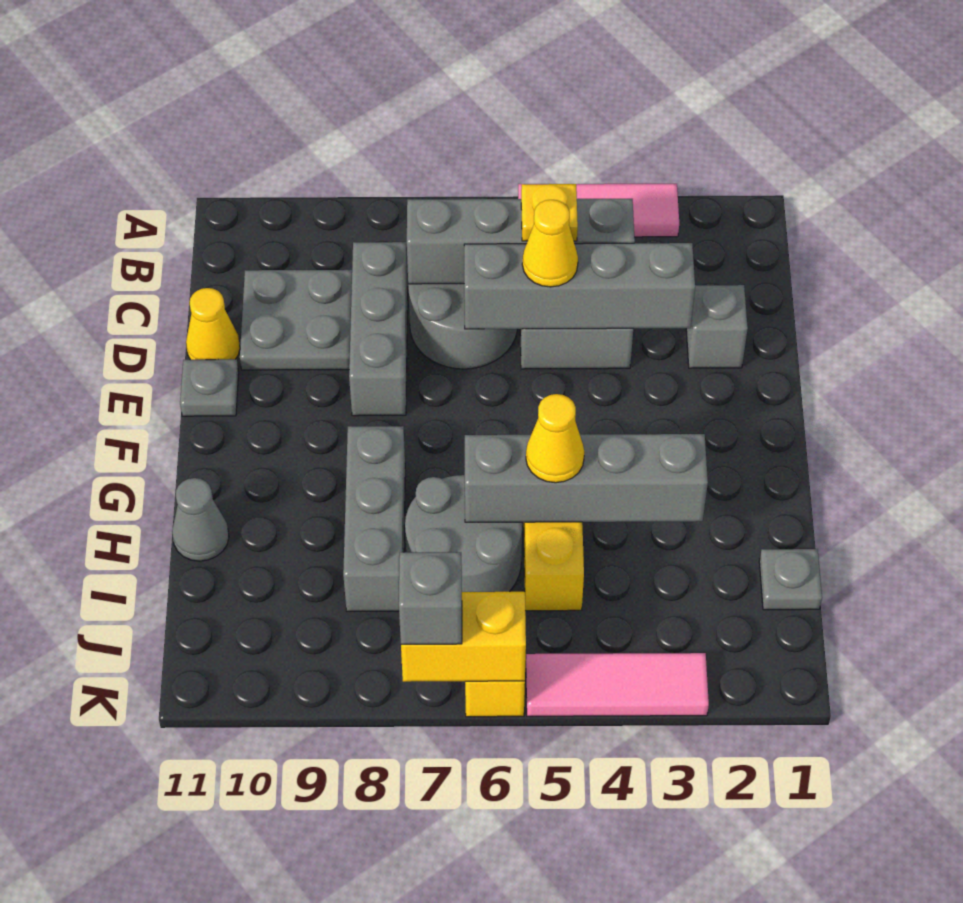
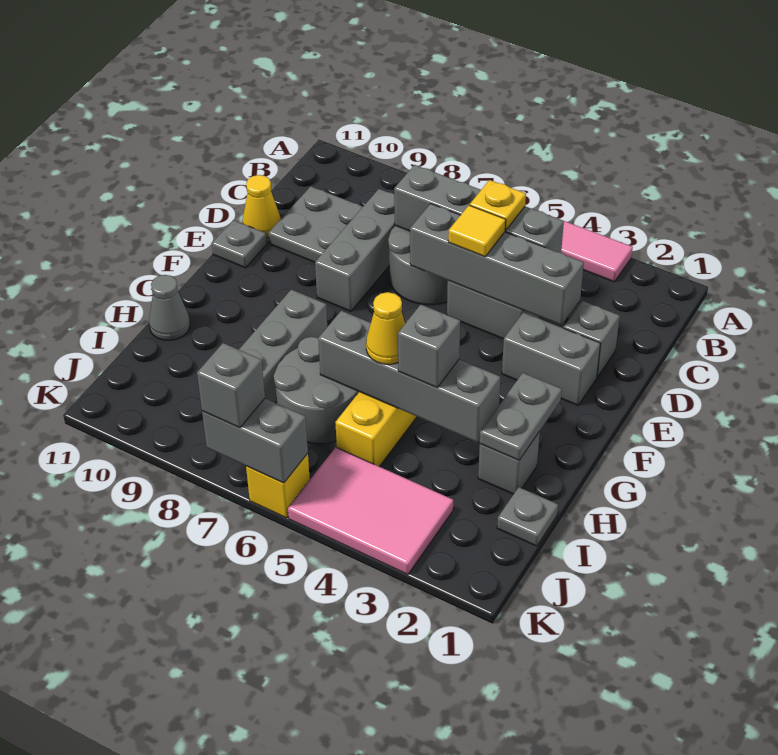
yellow 1x1 cone [522,200,578,287] -> yellow 1x1 tile [448,205,506,257]
none -> grey 1x2 brick [502,312,600,405]
none -> grey 1x2 plate [480,373,562,460]
none -> grey 1x1 brick [478,432,540,494]
none -> grey 1x1 brick [398,305,460,388]
pink 1x3 tile [526,653,709,716] -> pink 2x3 tile [288,447,453,575]
yellow 1x2 brick [401,592,526,682] -> grey 1x2 brick [202,399,308,483]

